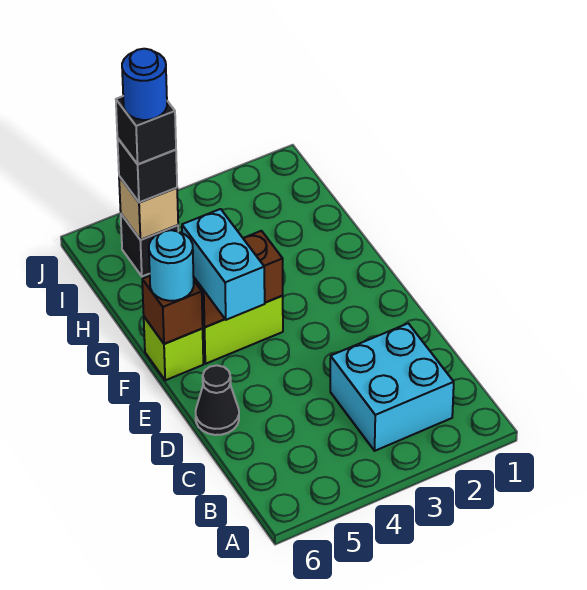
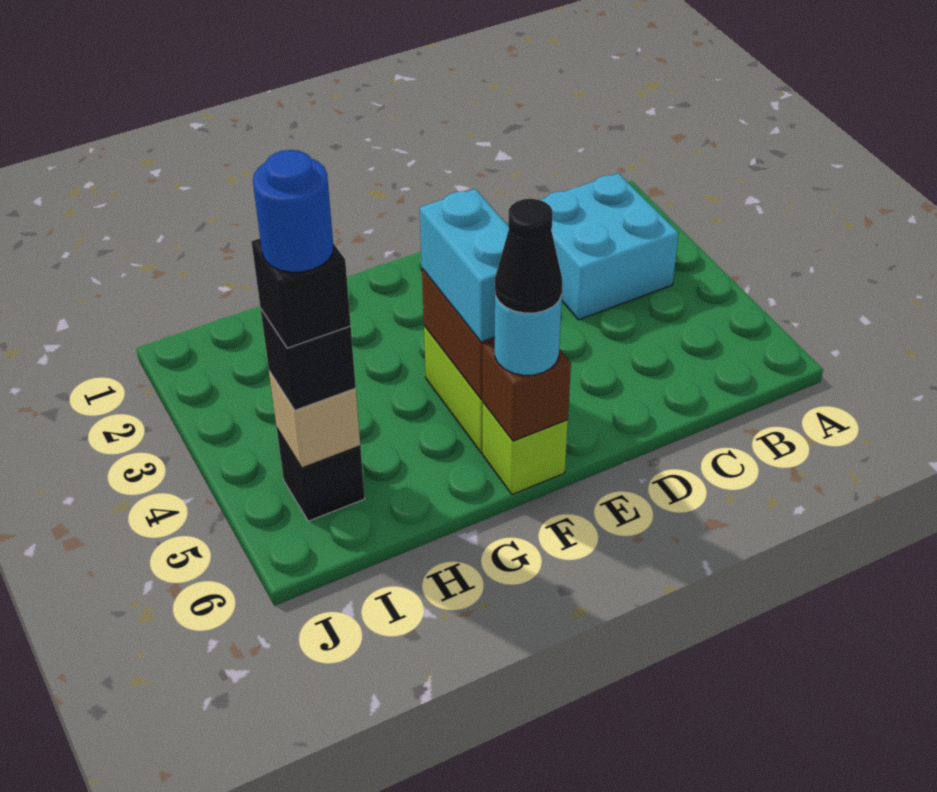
black 1x1 cone [196,365,239,435] -> black 1x1 cone moved to [495,199,562,313]
cyan 1x2 brick [182,209,265,320] -> cyan 1x2 brick turned to [420,189,509,342]

